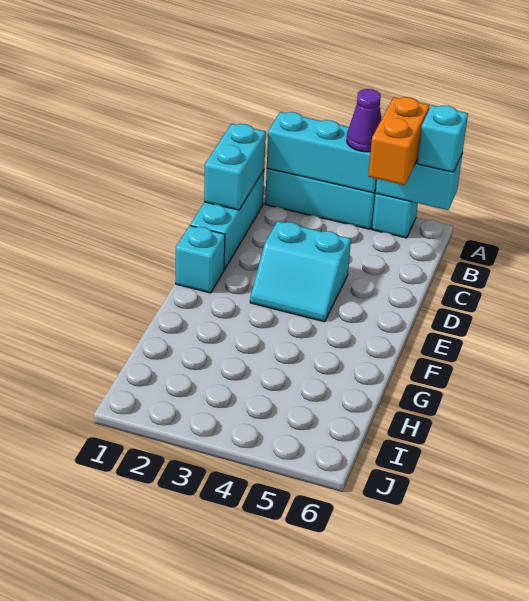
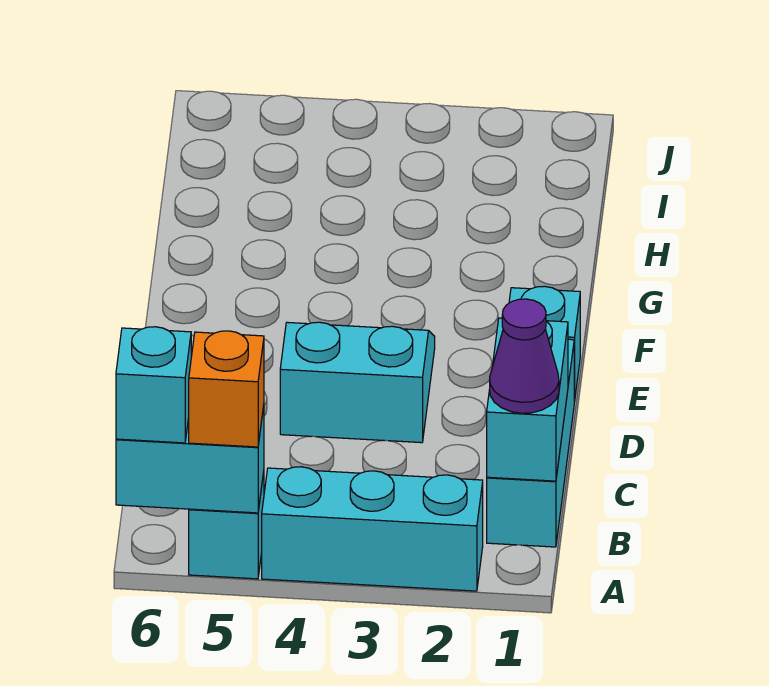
cyan 1x3 brick [267,112,377,193] -> none
purple 1x1 cone [347,89,382,152] -> purple 1x1 cone moved to [490,299,559,413]
orange 1x2 brick [368,97,430,185] -> orange 1x1 brick [189,331,264,447]

